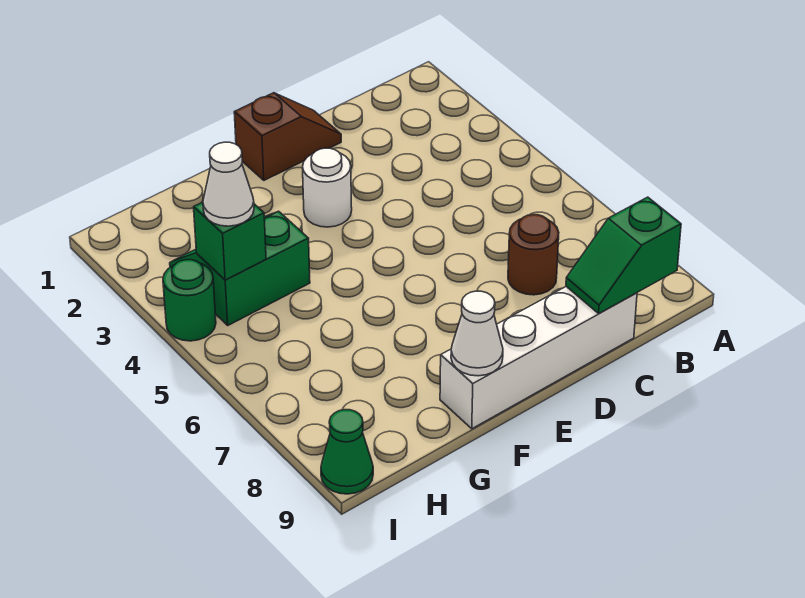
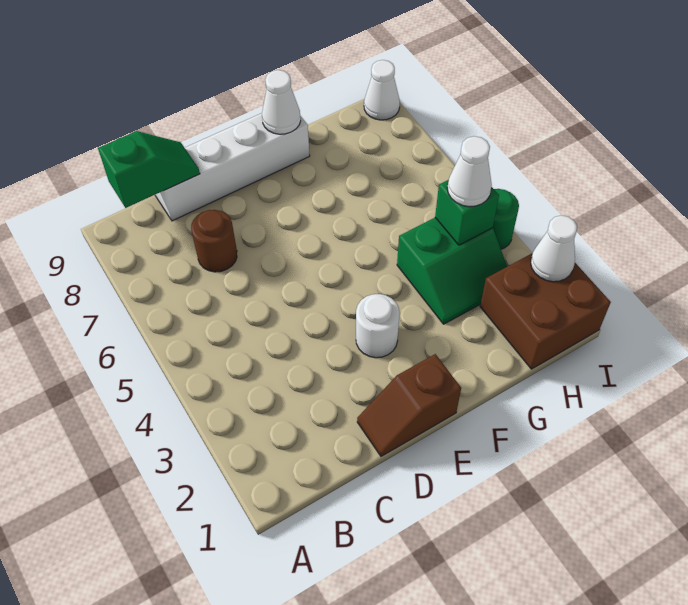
none -> brown 2x2 brick [480,253,611,369]
none -> white 1x1 cone [531,215,577,282]
green 1x1 cone [321,410,373,494] -> white 1x1 cone [364,60,400,120]

